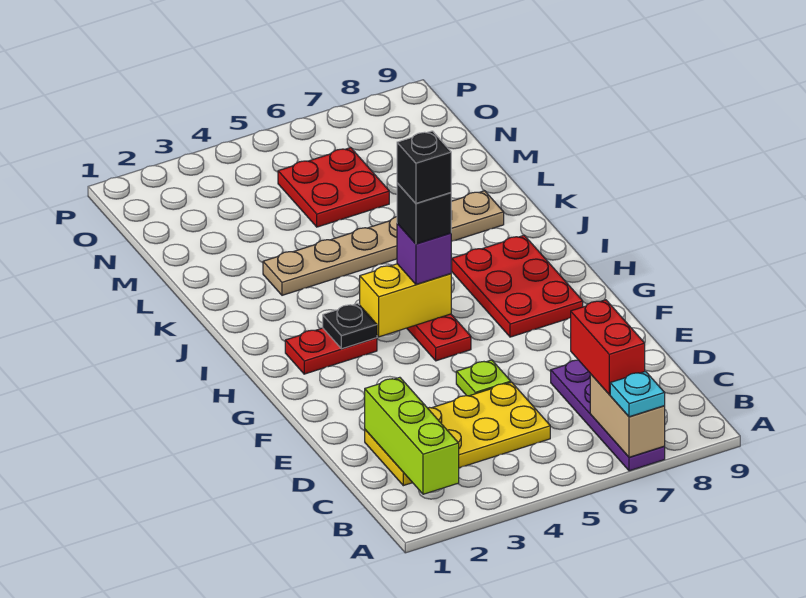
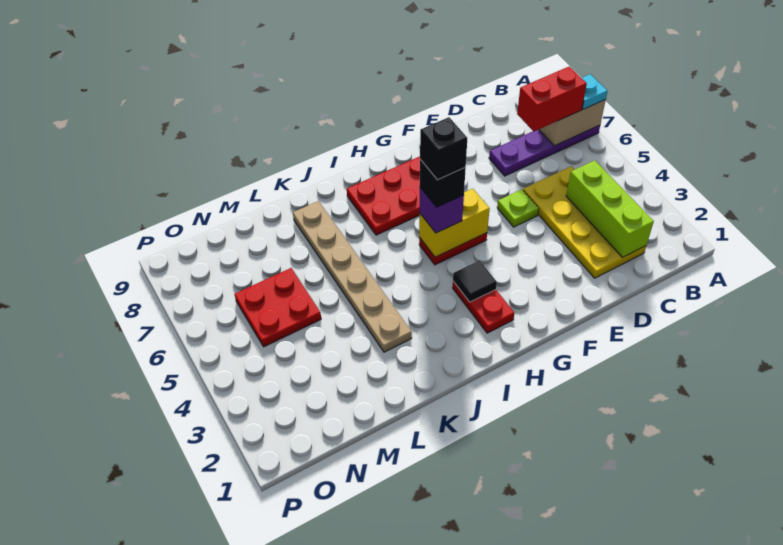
lime 1x3 brick [365,377,459,494] -> lime 1x3 brick turned to [566,160,654,257]
black 1x1 plate [323,303,377,349] -> black 1x1 tile [453,260,497,302]
yellow 1x2 brick [360,264,451,337] -> yellow 1x2 brick turned to [419,189,490,257]

